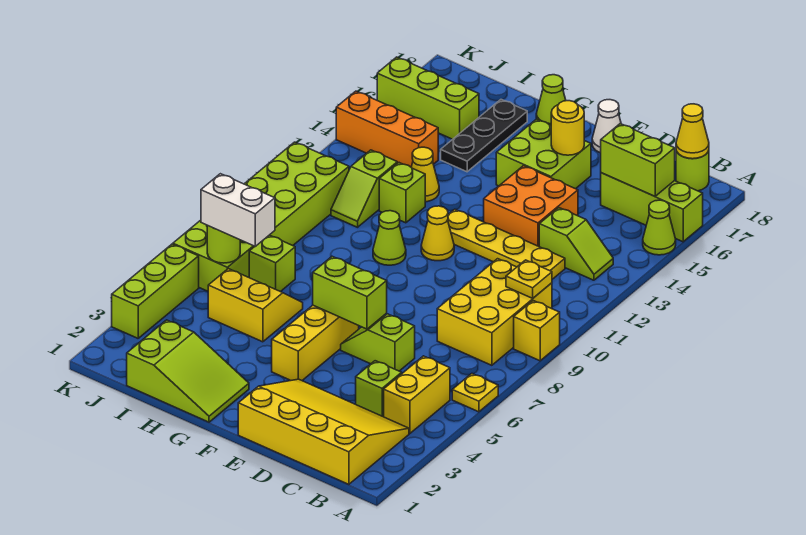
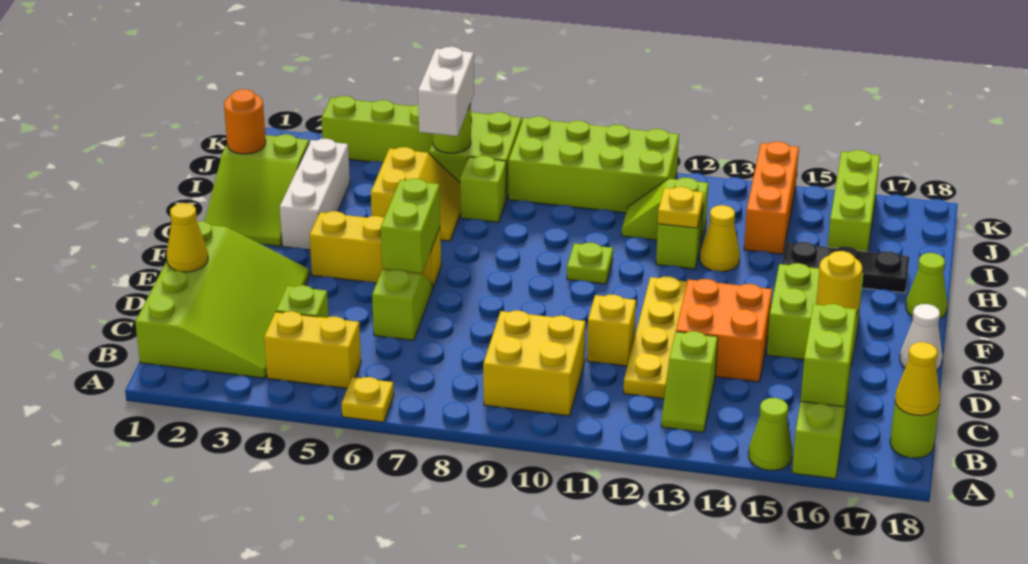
yellow 1x1 brick [514,301,560,361] -> yellow 1x1 brick moved to [587,295,636,366]
yellow 3x4 slope [238,379,409,484] -> lime 3x4 slope [135,221,309,378]
yellow 2x3 brick [437,259,552,365] -> yellow 2x2 brick [483,311,585,416]
yellow 1x1 plate [506,260,552,298] -> yellow 1x1 plate moved to [658,187,704,228]
yellow 1x1 cone [421,206,454,261] -> yellow 1x1 cone moved to [166,203,208,272]
none -> white 1x3 brick [280,139,350,250]
lime 1x1 cone [373,211,406,265] -> lime 1x1 plate [567,243,613,284]
none -> orange 1x1 round brick [224,89,266,154]

